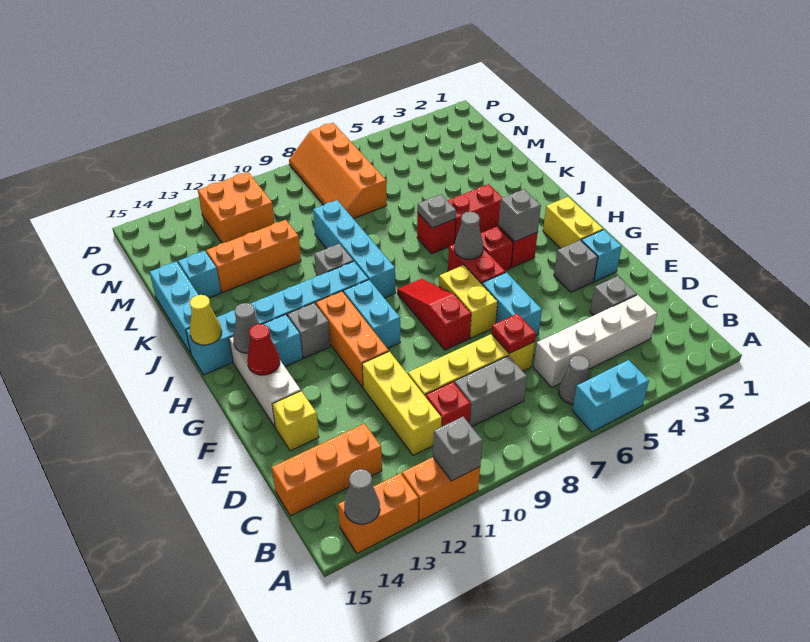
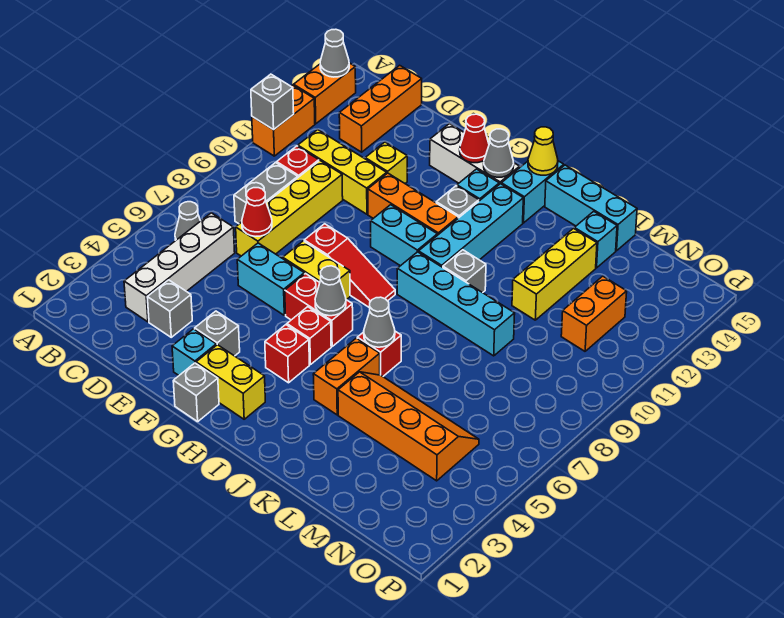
cyan 1x2 brick [572,360,649,432] -> none
red 1x1 plate [491,314,536,353] -> red 1x1 cone [242,188,272,236]
yellow 1x1 brick [272,391,319,451] -> yellow 1x1 brick moved to [365,142,407,183]
grey 1x1 brick [498,189,541,242] -> grey 1x1 brick moved to [173,363,219,422]
red 1x2 brick [447,184,502,241] -> orange 1x2 brick [313,338,380,415]
grey 1x1 plate [417,194,456,228] -> grey 1x1 cone [364,297,395,347]
orange 1x3 brick [206,220,301,293] -> yellow 1x3 brick [512,228,597,320]
orange 2x4 slope [289,123,387,219] -> orange 2x4 slope moved to [338,372,479,481]
orange 2x2 brick [198,172,275,243] -> orange 1x2 brick [561,276,627,351]

